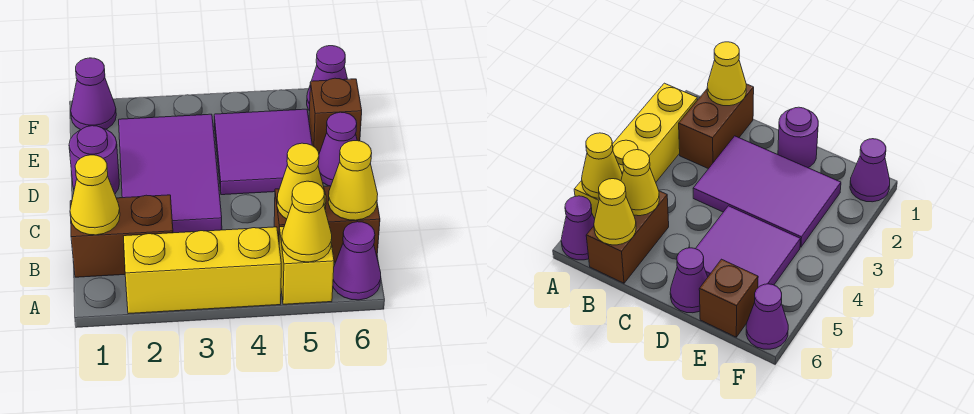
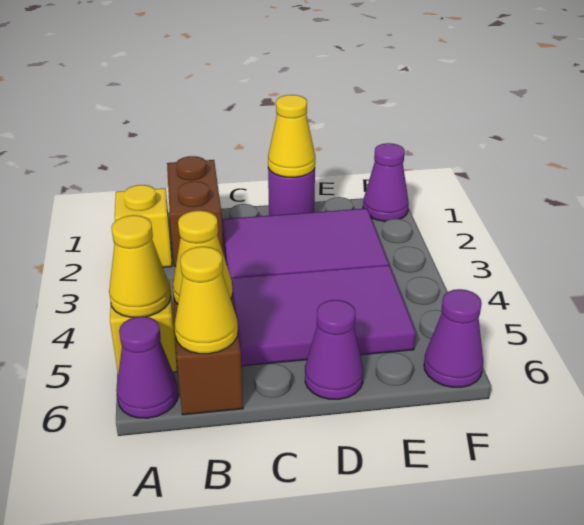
yellow 1x3 brick [124,227,281,314] -> yellow 1x1 brick [115,185,172,267]
yellow 1x1 cone [70,155,120,235] -> yellow 1x1 cone moved to [268,95,315,177]
purple 2x2 tile [214,109,312,195] -> purple 2x3 tile [231,265,416,366]
brown 1x1 brick [309,78,362,153] -> none

